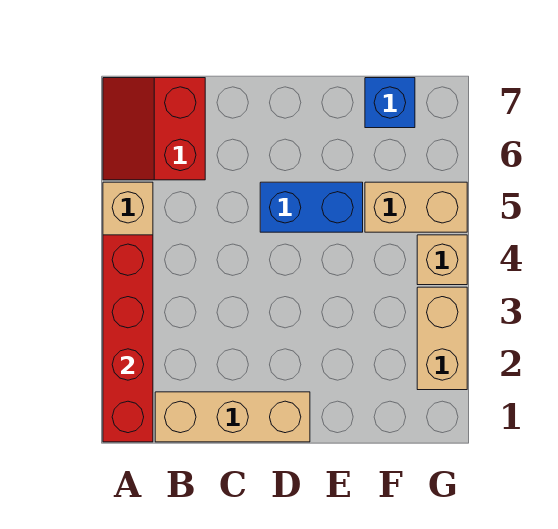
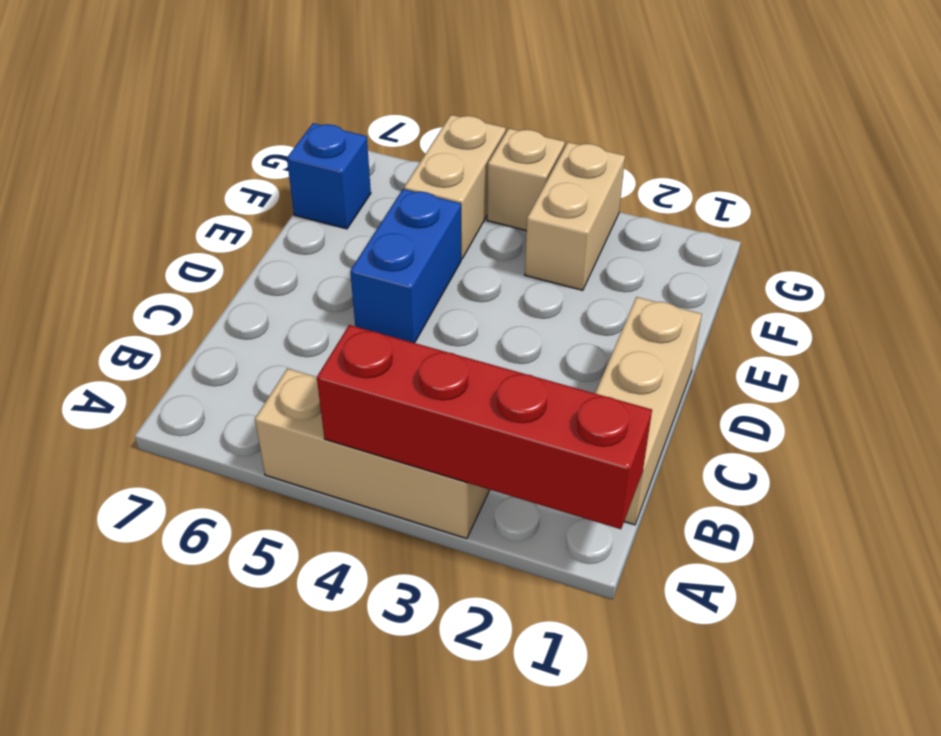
red 2x2 slope [103,78,205,180] -> none
tan 1x2 brick [417,287,467,390] -> tan 1x2 brick turned to [525,142,625,290]

